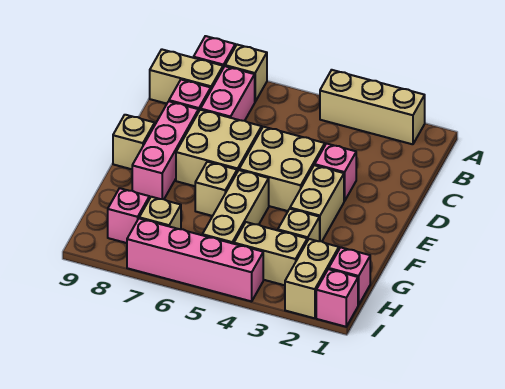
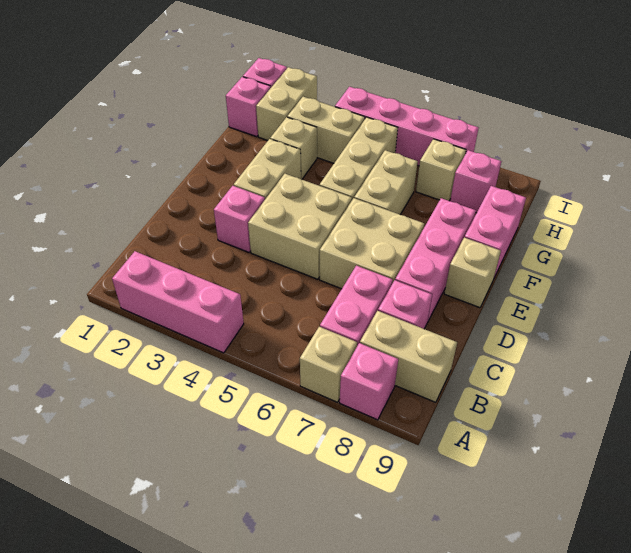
tan 1x3 brick [320,70,425,144] -> pink 1x3 brick [112,251,244,353]
tan 1x1 brick [195,162,237,216] -> tan 1x2 brick [354,150,418,214]
none -> pink 1x2 brick [465,186,526,278]

